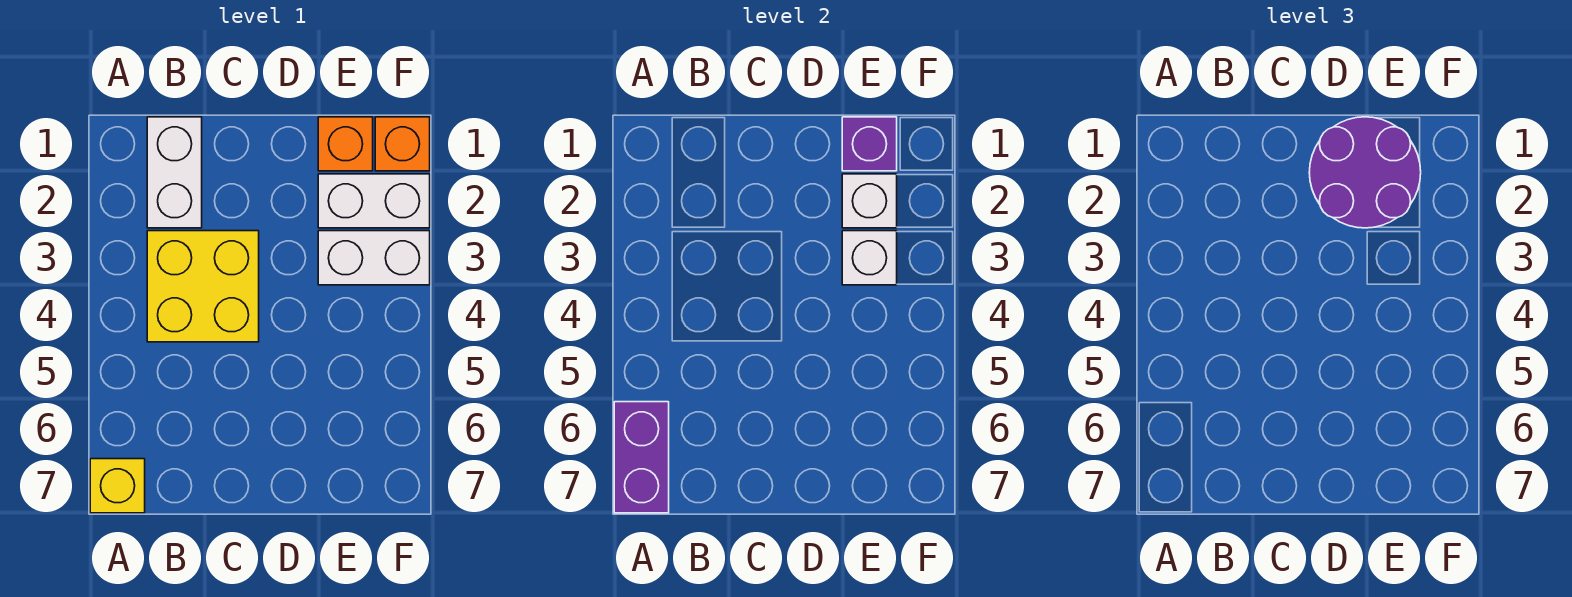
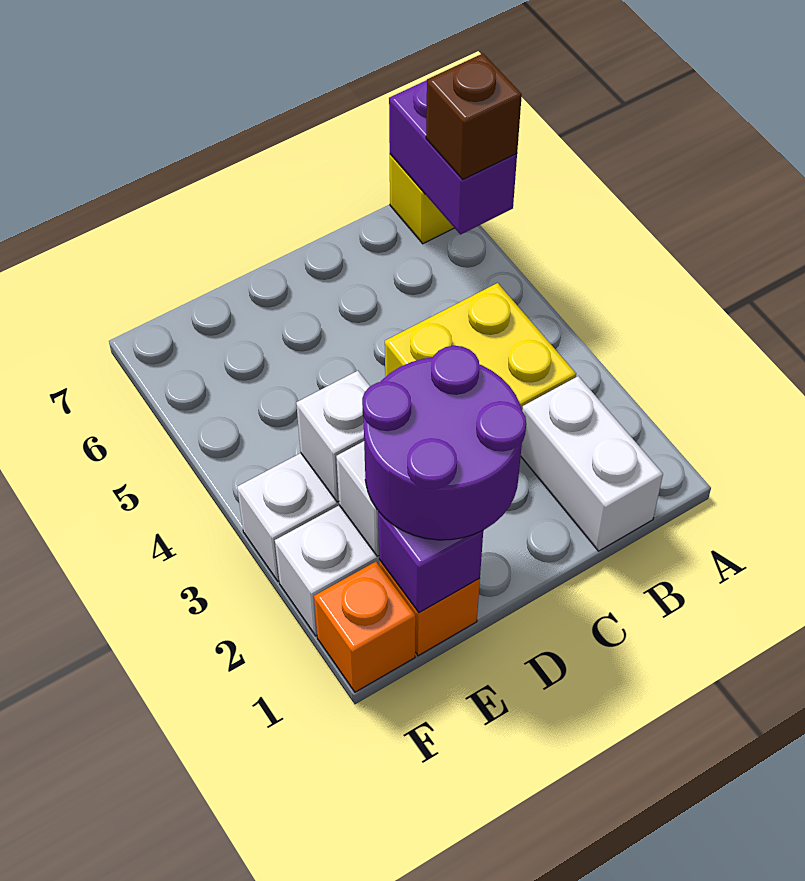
none -> brown 1x1 brick [426,54,522,179]

